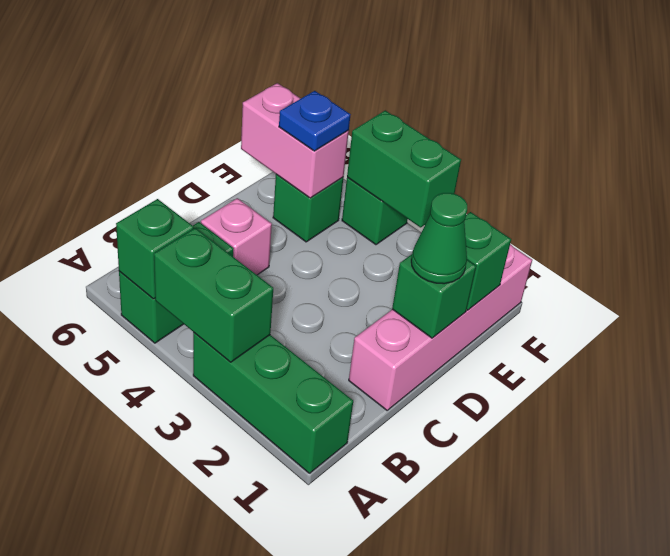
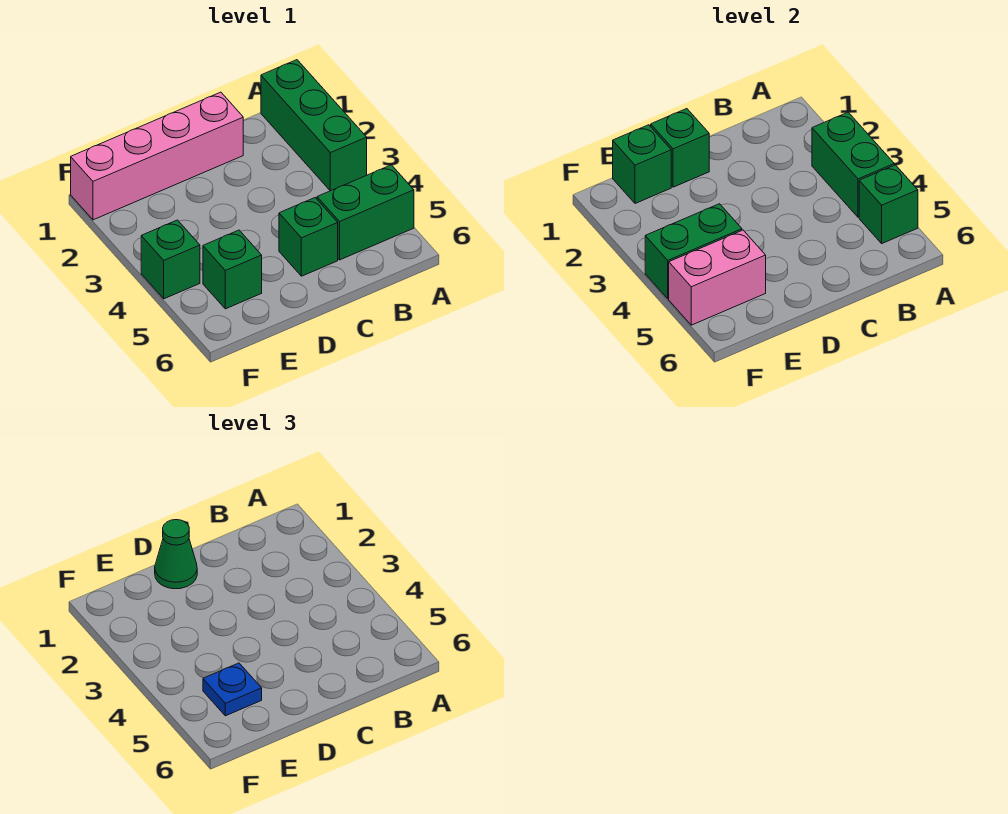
pink 1x1 brick [201,198,272,275] -> green 1x1 brick [279,198,338,276]
pink 1x2 brick [241,83,349,198] -> pink 1x2 brick turned to [669,230,766,325]
green 1x2 brick [347,110,461,227] -> green 1x2 brick turned to [645,204,742,299]

